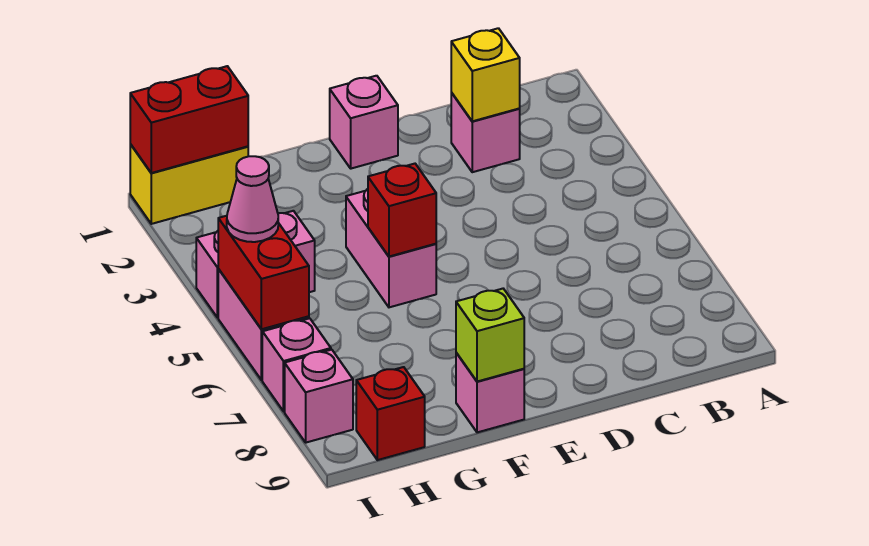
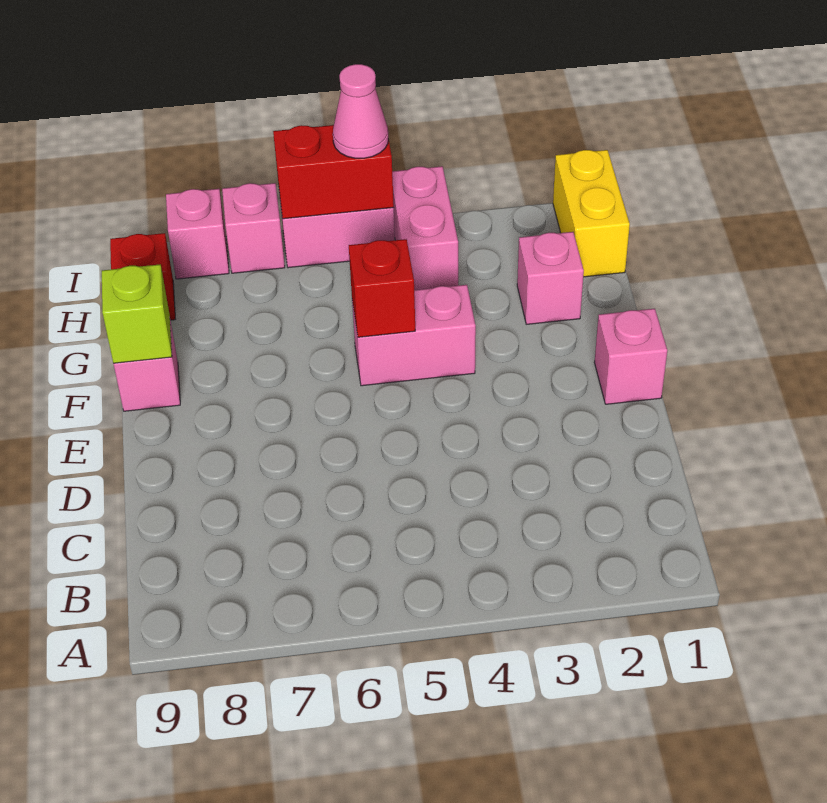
pink 1x1 brick [451,92,520,172] -> pink 1x1 brick moved to [517,232,584,324]
yellow 1x1 brick [451,28,520,121] -> none
red 1x2 brick [130,66,248,173] -> none

